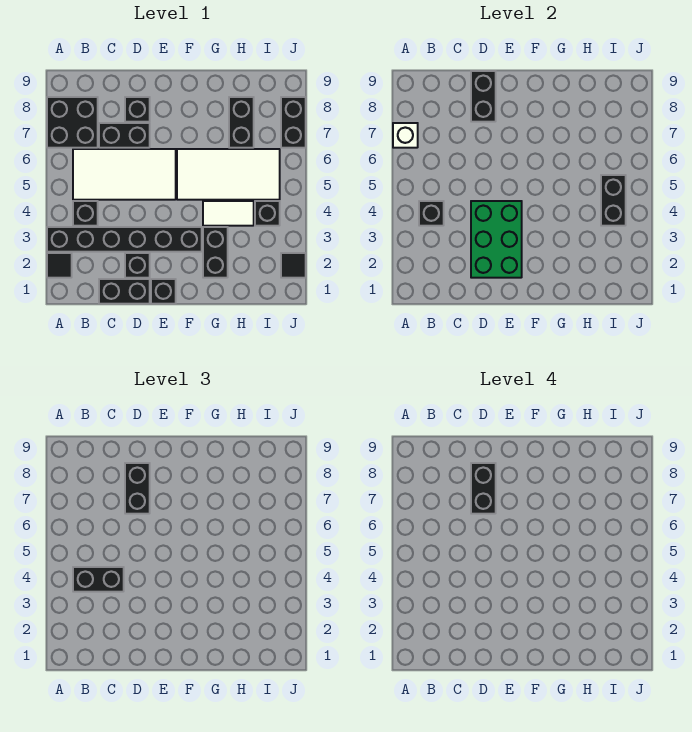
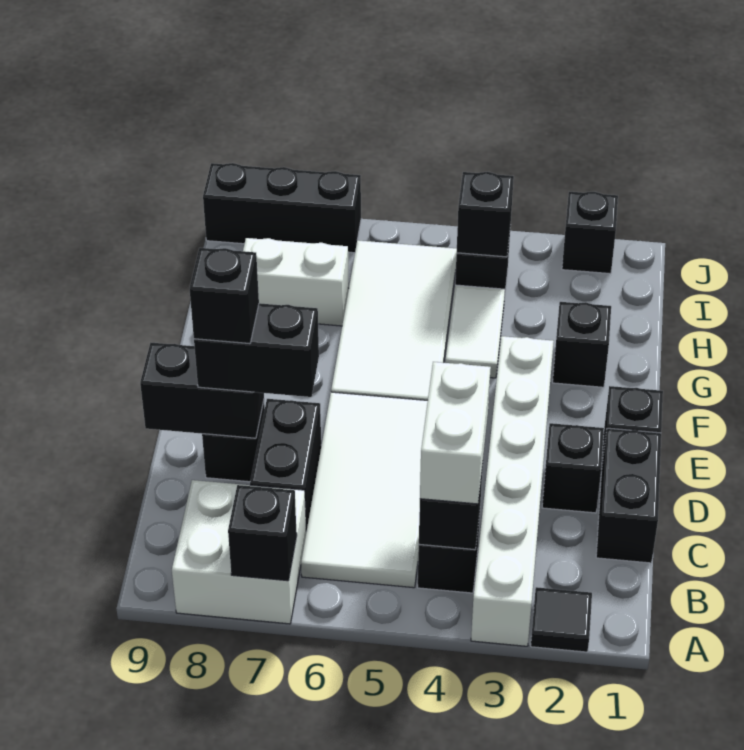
black 1x6 brick [47,227,202,252] -> white 1x6 brick [471,336,554,646]
black 2x2 brick [47,97,98,148] -> white 2x2 brick [172,480,306,624]
white 1x1 brick [393,123,418,148] -> black 1x1 brick [228,485,297,581]
black 1x2 brick [73,567,124,592] -> white 1x2 brick [420,362,491,504]
green 2x3 brick [471,201,522,278] -> none
black 1x2 brick [471,463,496,514] -> black 1x1 brick [189,248,259,344]
black 1x2 brick [203,227,228,278] -> black 1x1 brick [553,302,611,387]
black 1x2 brick [229,97,254,148] -> white 1x2 brick [243,238,349,326]
black 1x2 brick [601,175,626,226] -> black 1x1 brick [457,172,514,257]
black 1x1 tile [281,253,306,278] -> black 1x1 brick [562,192,618,274]
black 1x2 brick [281,97,306,148] -> black 1x3 brick [203,163,361,253]

